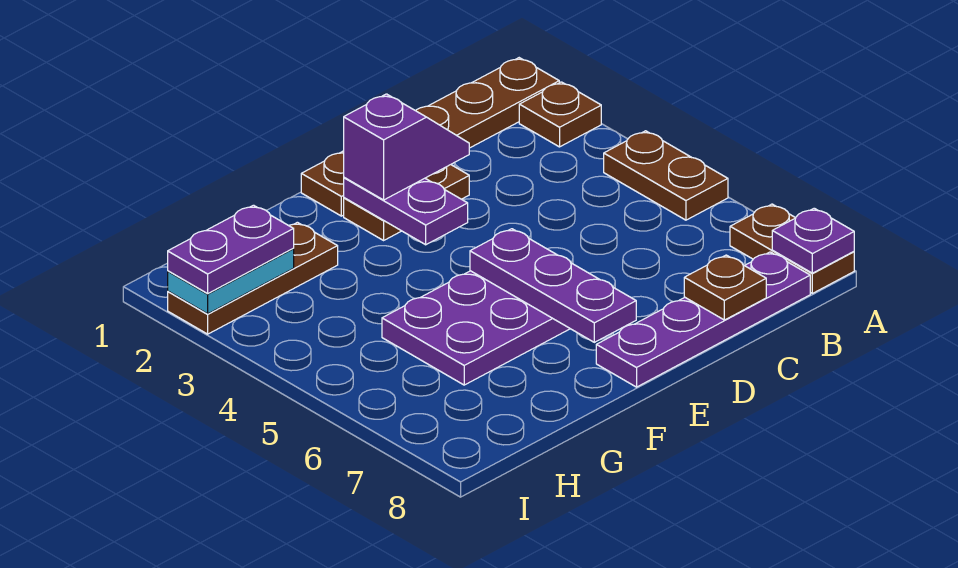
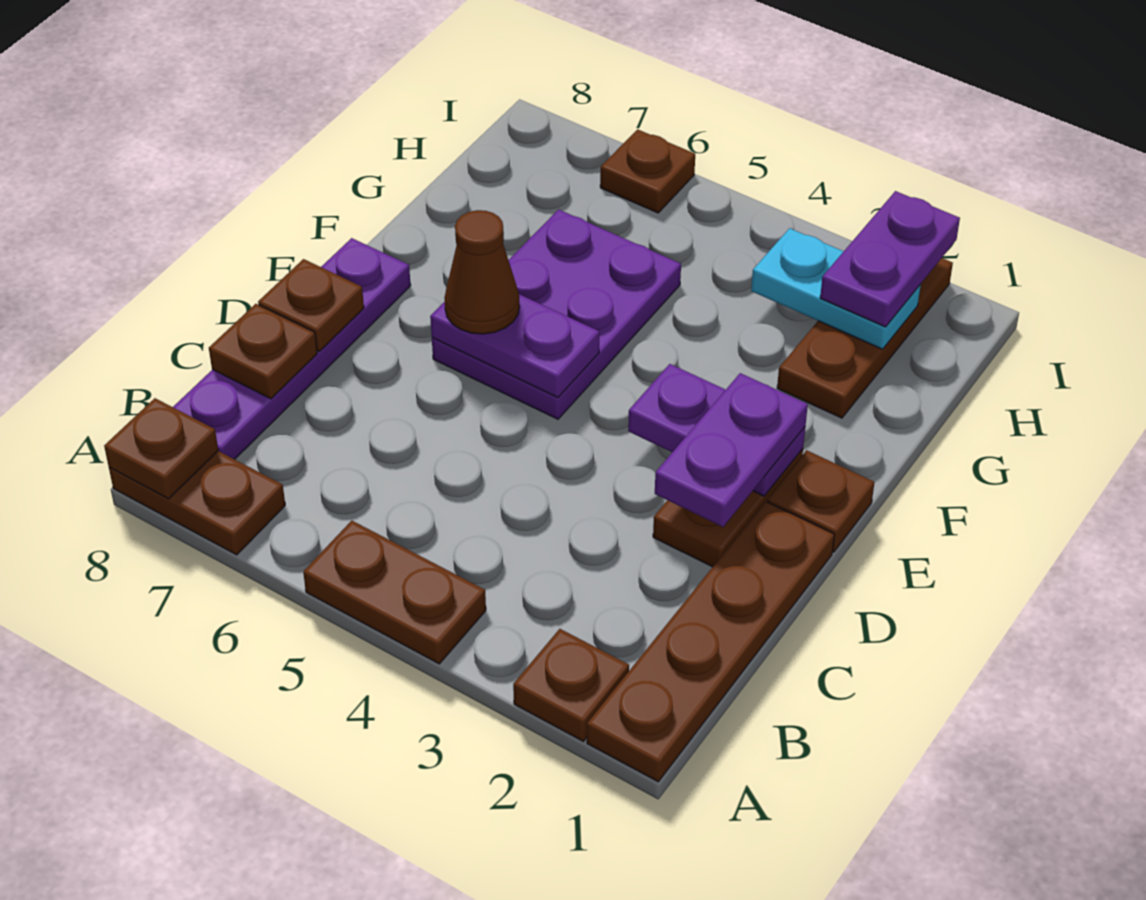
purple 1x1 plate [772,208,854,273] -> brown 1x1 plate [104,398,218,499]
purple 1x2 slope [344,94,469,200] -> purple 1x2 plate [655,373,808,527]
none -> brown 1x1 plate [258,259,364,351]
purple 1x3 plate [470,229,636,342] -> purple 1x2 plate [430,294,599,398]
none -> brown 1x1 cone [444,210,519,334]
cyan 1x2 plate [168,249,294,314] -> cyan 1x2 plate turned to [751,228,921,349]
none -> brown 1x1 plate [600,129,695,213]

